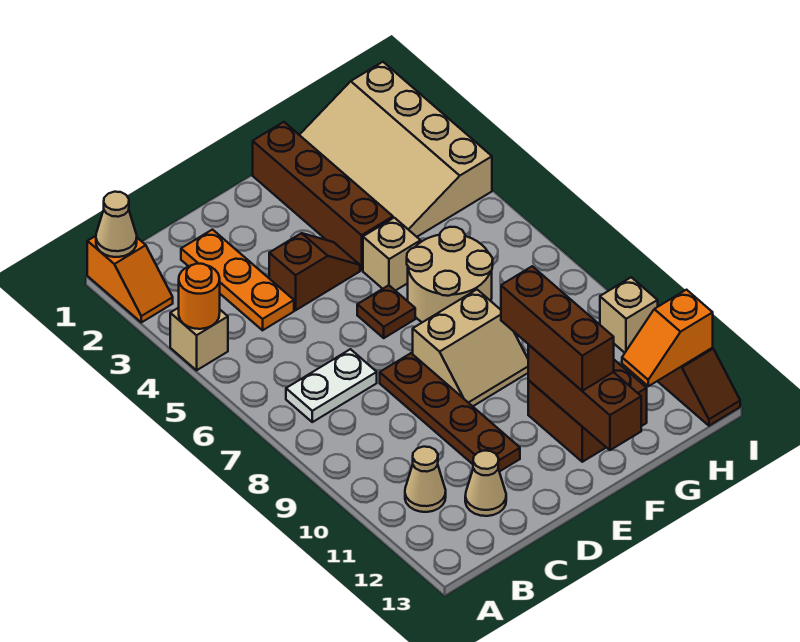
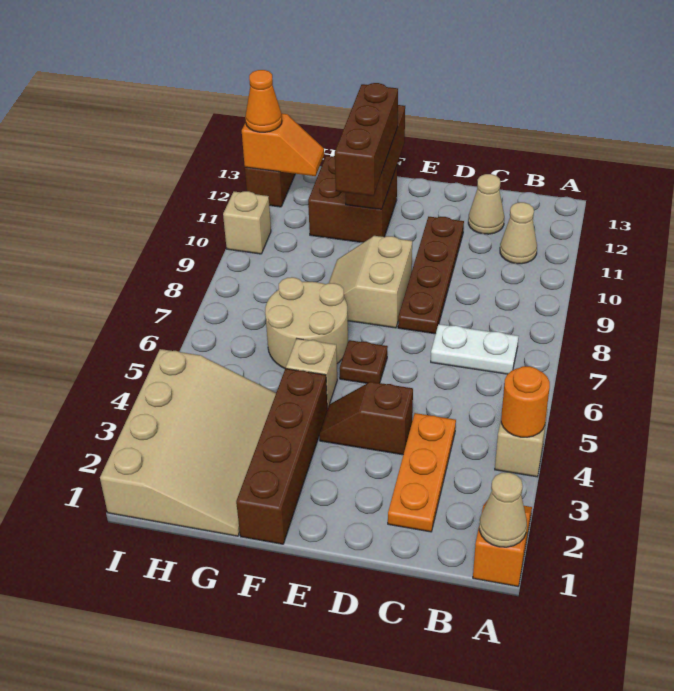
tan 2x2 slope [413,290,528,406] -> tan 2x2 slope turned to [329,236,412,328]
none -> orange 1x1 cone [245,70,282,132]

